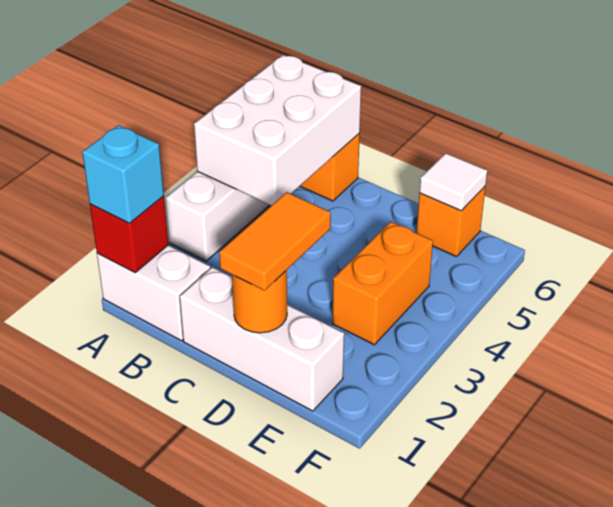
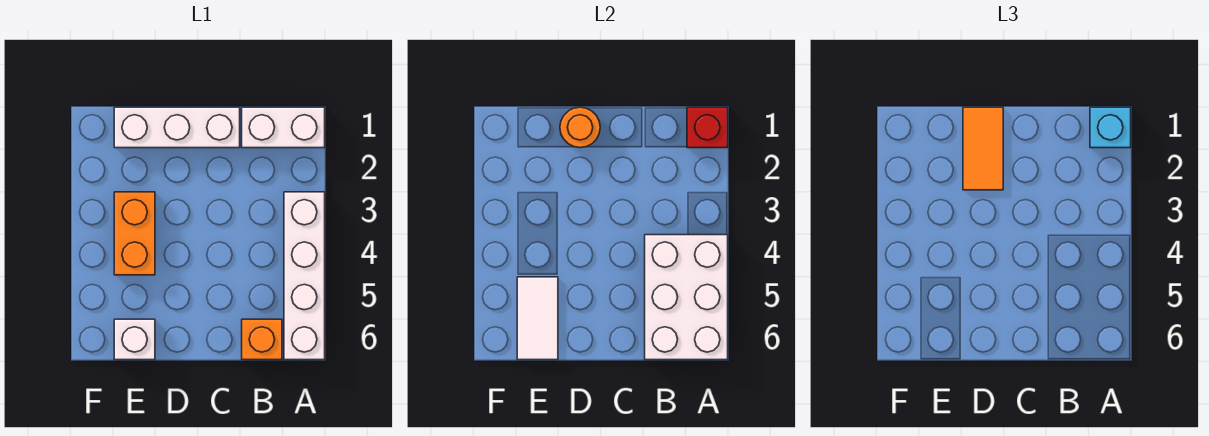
orange 1x1 brick [417,187,485,257] -> white 1x1 brick [114,319,155,360]
white 1x1 tile [419,153,487,211] -> white 1x2 tile [517,277,558,360]

